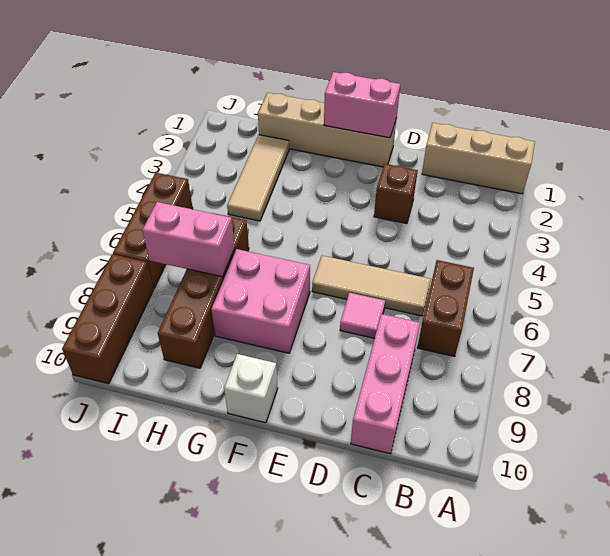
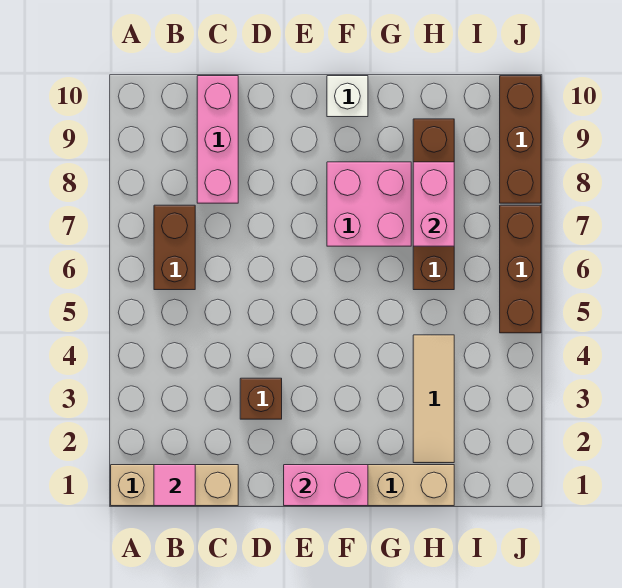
tan 1x3 tile [312,256,431,316] -> none
pink 1x1 tile [340,293,385,338] -> pink 1x1 tile moved to [154,465,195,506]
pink 1x2 brick [142,202,235,277] -> pink 1x2 brick turned to [413,162,454,246]

